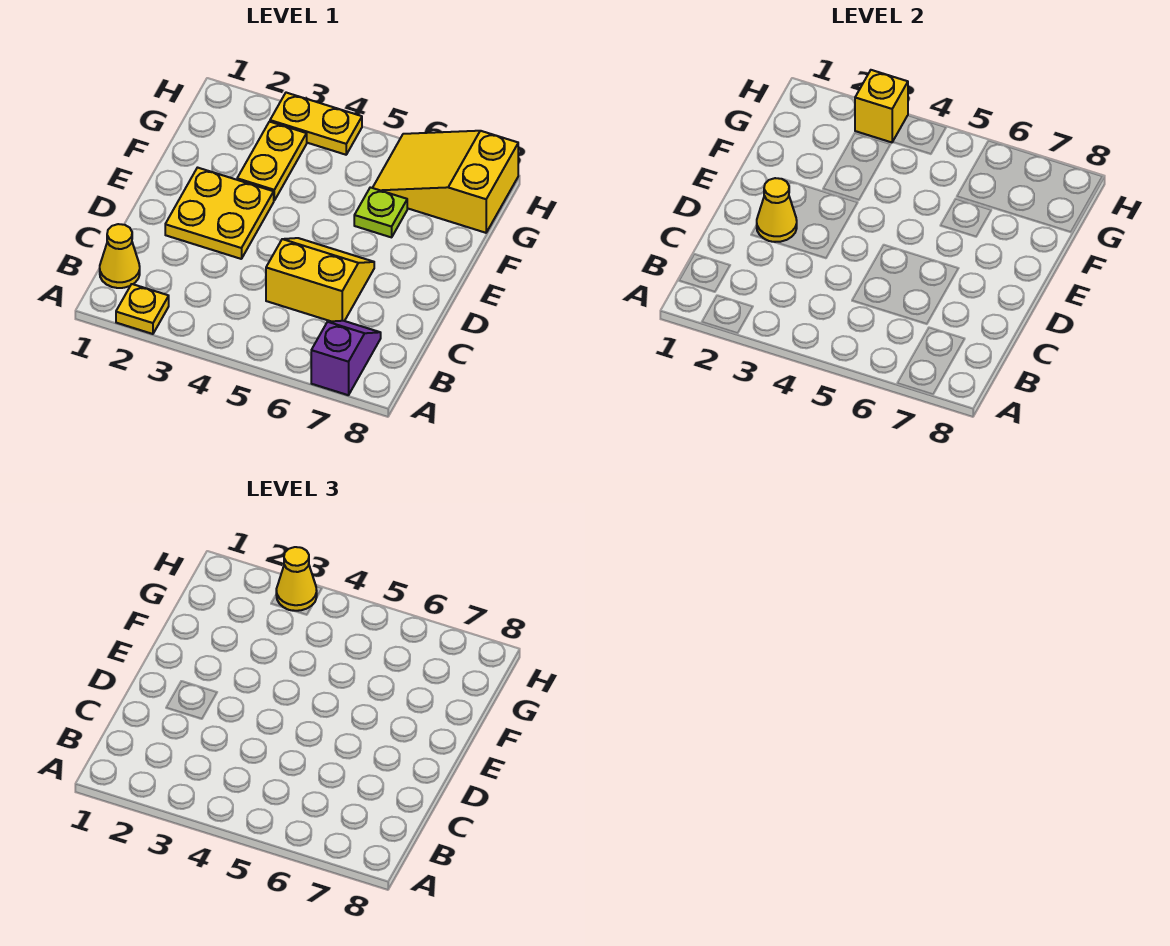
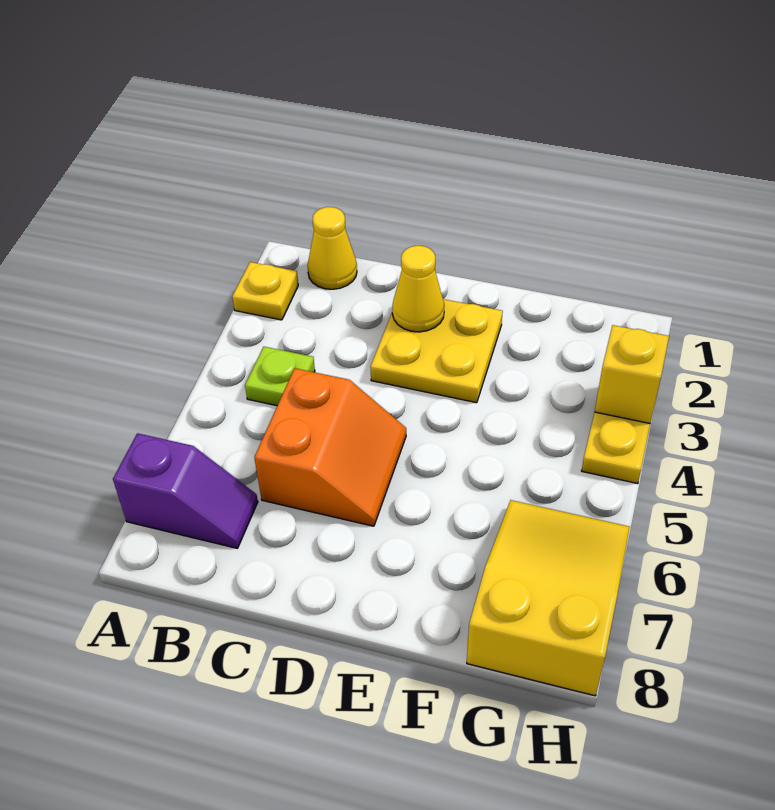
yellow 2x2 slope [266,238,374,321] -> orange 2x2 slope [254,368,406,526]
yellow 1x2 plate [237,122,307,200] -> none
lime 1x1 plate [354,187,407,237] -> lime 1x1 plate moved to [245,347,315,406]
yellow 1x1 cone [276,547,317,611] -> none

